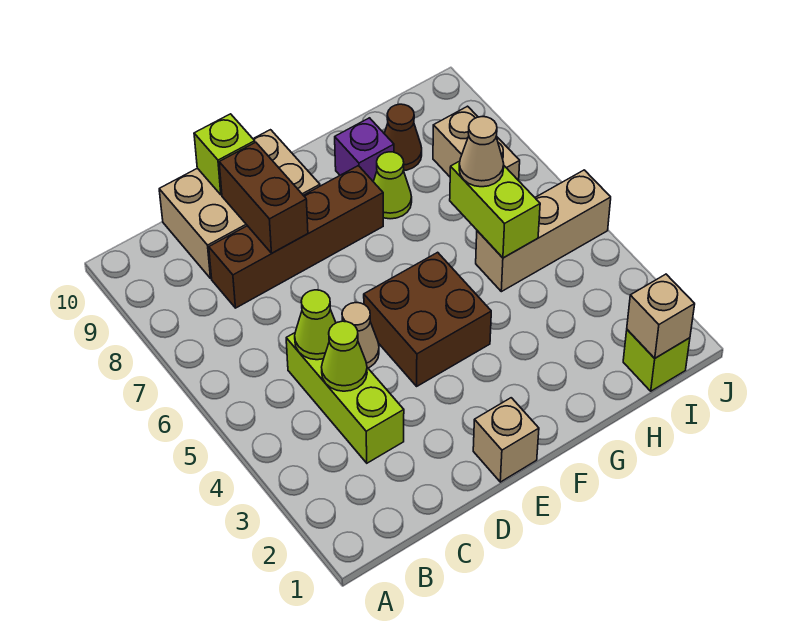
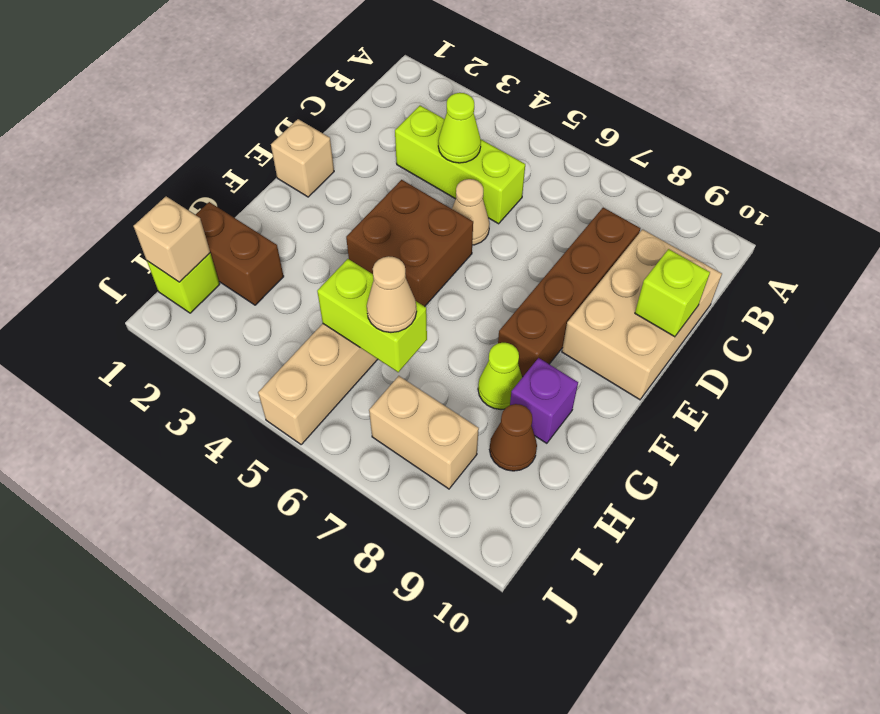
lime 1x1 cone [295,290,336,360] -> none
brown 1x2 brick [219,142,308,253] -> brown 1x2 brick moved to [196,202,284,305]

